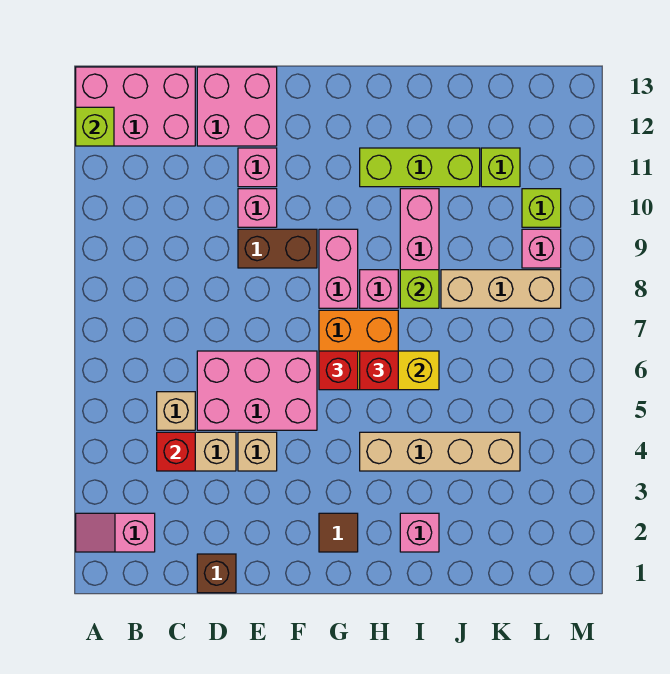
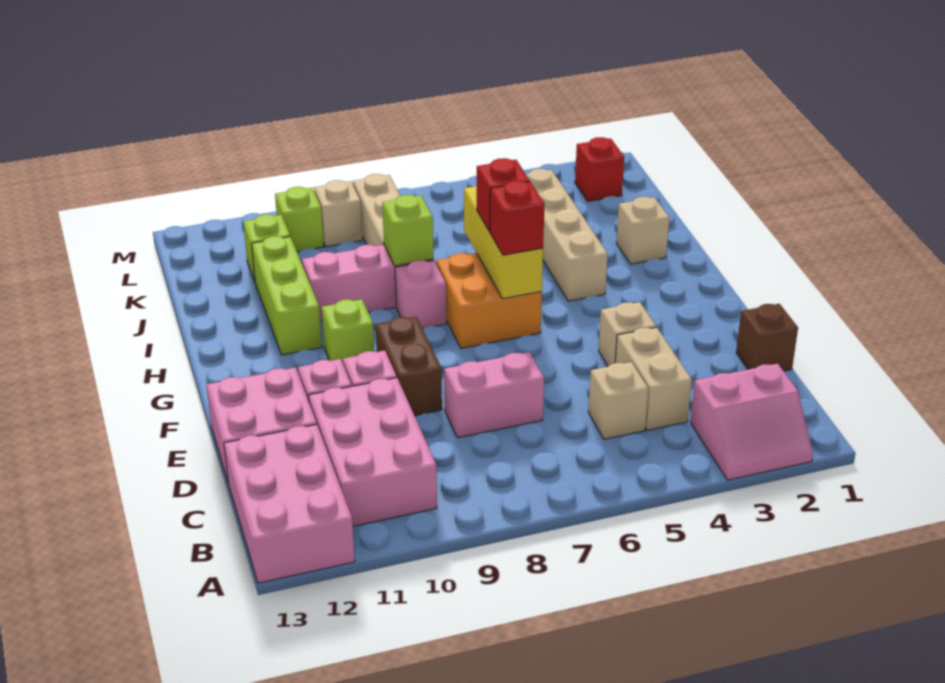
pink 1x2 slope [76,513,155,552] -> pink 2x2 slope [690,364,813,480]
lime 1x1 brick [76,107,114,146] -> lime 1x1 brick moved to [322,299,374,363]
red 1x1 brick [157,432,195,471] -> red 1x1 brick moved to [575,137,624,201]
pink 2x3 brick [197,351,317,430] -> pink 2x3 brick moved to [308,378,437,526]
brown 1x1 tile [319,513,358,552] -> none
pink 1x2 brick [319,229,358,308] -> pink 1x2 brick moved to [444,352,544,438]
pink 1x1 brick [400,513,439,552] -> tan 1x1 brick [616,197,669,264]
pink 1x1 brick [522,229,561,268] -> tan 1x1 brick [314,180,362,247]

